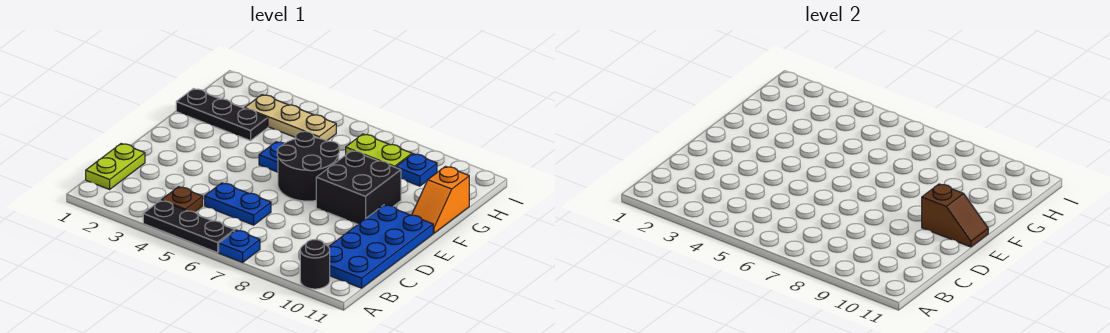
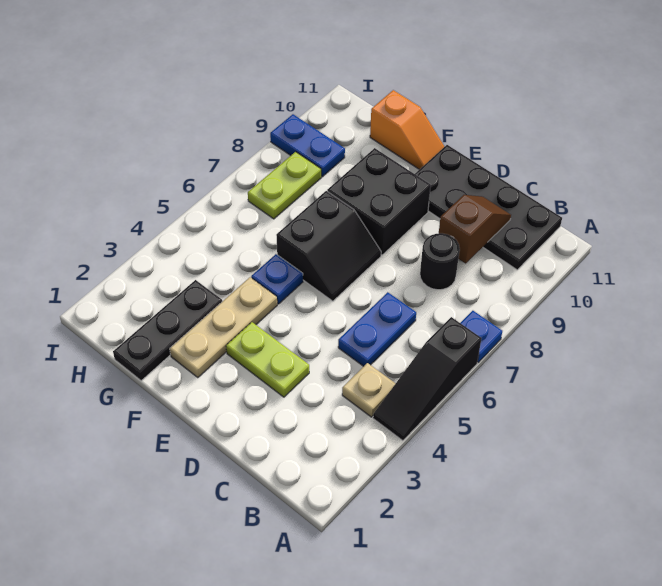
black 1x3 plate [143,201,235,253] -> black 1x3 slope [373,317,482,441]
black 1x1 round brick [300,240,330,289] -> black 1x1 round brick moved to [420,233,460,290]
lime 1x2 plate [86,144,145,189] -> lime 1x2 plate moved to [226,322,309,397]
brown 1x1 plate [161,187,203,212] -> tan 1x1 plate [342,363,396,417]
blue 2x4 plate [329,205,433,288] -> black 2x4 plate [415,145,562,270]
black 2x2 round brick [277,131,339,201] -> black 2x2 slope [276,191,381,301]
brown 1x2 slope [922,184,988,247] -> brown 1x2 slope moved to [439,195,511,263]
tan 1x3 plate [245,95,336,141] -> tan 1x3 plate moved to [170,277,277,378]
blue 1x1 plate [396,154,437,186] -> blue 1x2 plate [270,114,345,177]

